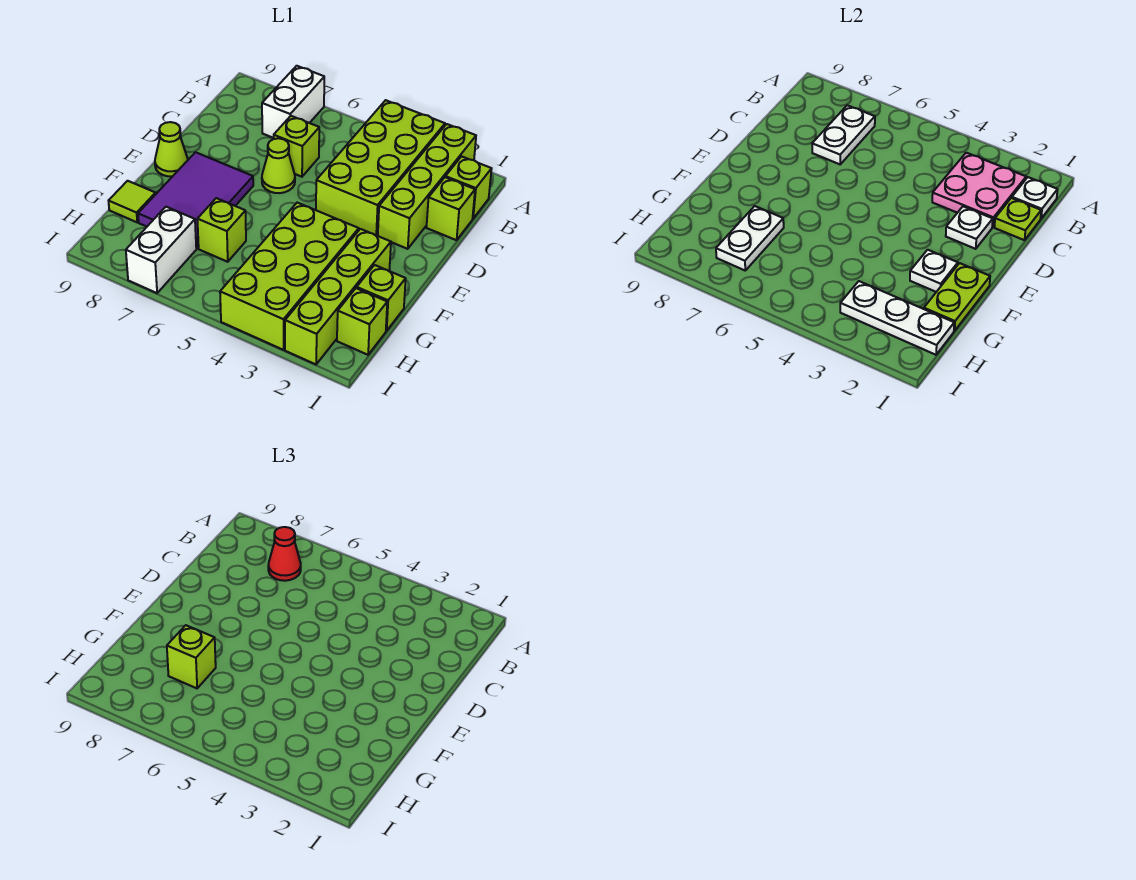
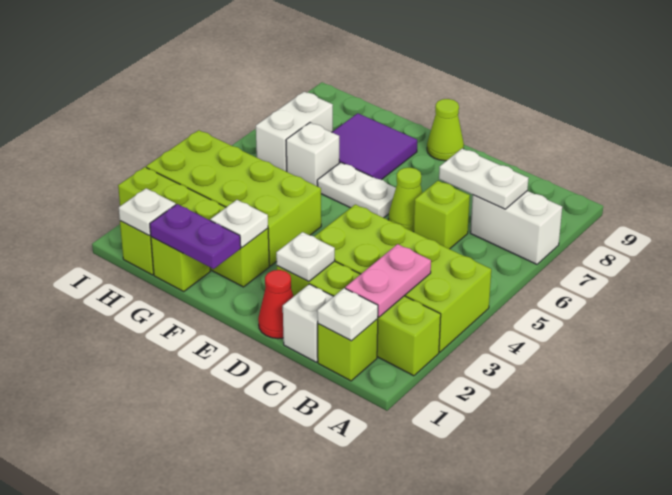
pink 2x2 plate [932,153,1026,227] -> pink 1x2 plate [345,244,431,317]
red 1x1 cone [268,527,301,581] -> red 1x1 cone moved to [258,270,294,339]
lime 1x1 brick [426,177,475,240] -> white 1x1 brick [283,284,334,362]
lime 1x1 plate [994,198,1041,240] -> none
purple 2x3 tile [138,152,253,248] -> purple 2x2 tile [332,113,417,180]
lime 1x2 plate [924,263,990,331] -> purple 1x2 plate [150,204,241,269]
lime 1x1 brick [197,198,246,262] -> white 1x1 brick [286,123,339,186]
white 1x2 plate [716,206,784,270] -> white 1x2 plate moved to [317,162,396,218]
lime 1x1 brick [167,625,216,688] -> none
lime 1x1 tile [109,181,156,222] -> none
white 1x3 plate [840,281,954,355] -> white 1x1 plate [119,188,176,236]
white 1x2 brick [126,207,196,293] -> white 1x2 brick turned to [256,92,333,172]

